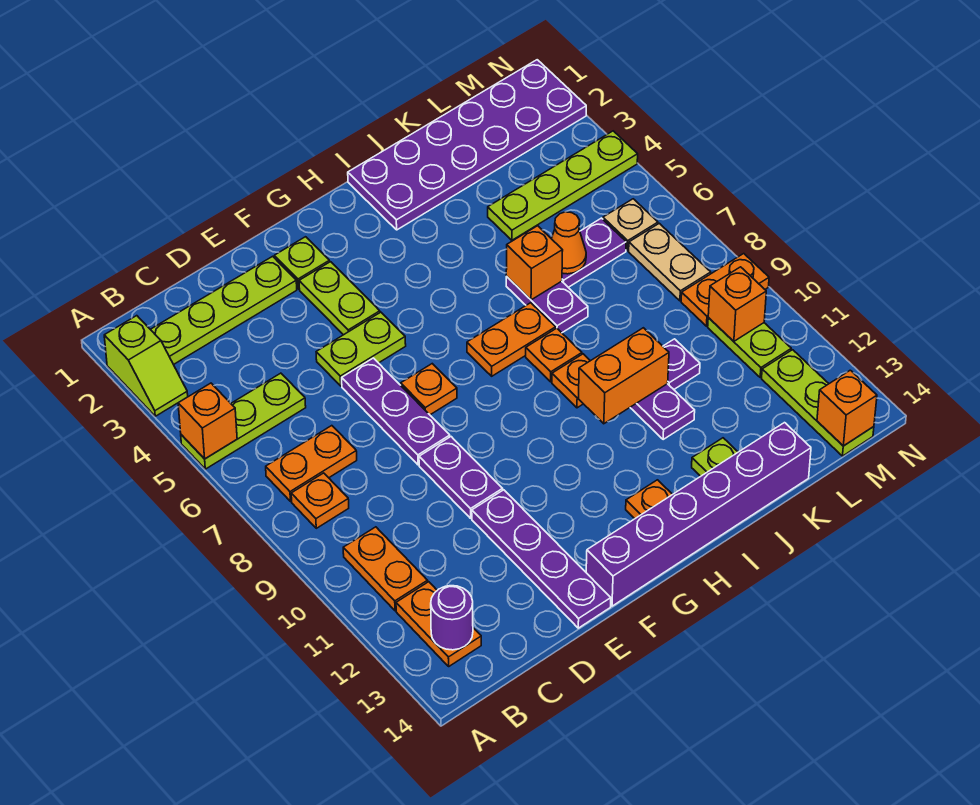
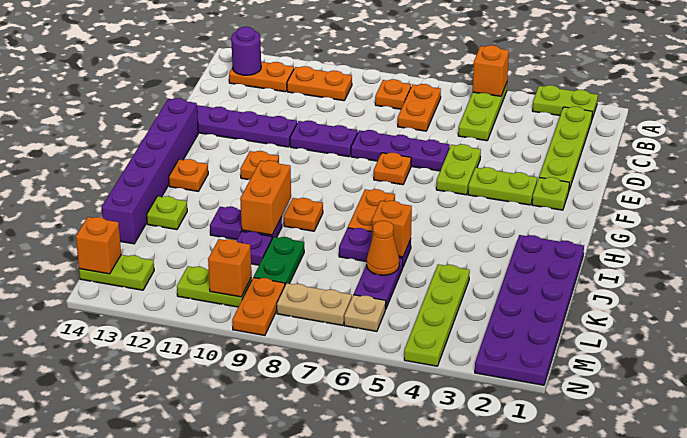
lime 1x2 slope [104,316,188,416] -> lime 1x2 plate [532,85,598,119]
orange 1x1 plate [526,328,582,382] -> orange 1x1 plate moved to [240,151,279,180]
none -> green 1x2 plate [254,237,304,285]
lime 1x3 plate [762,350,874,456] -> lime 1x2 plate [79,255,154,290]

